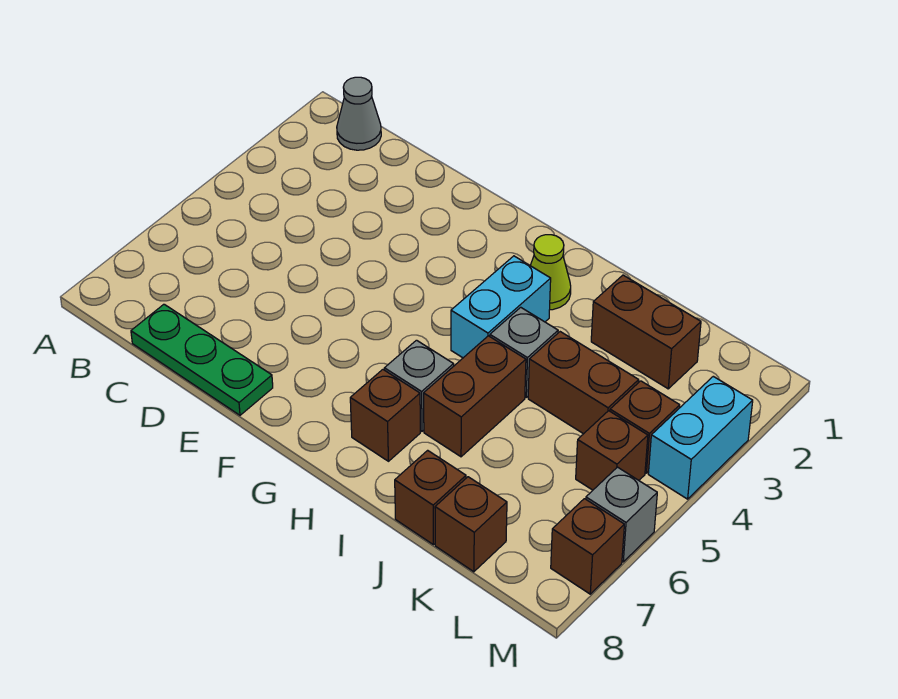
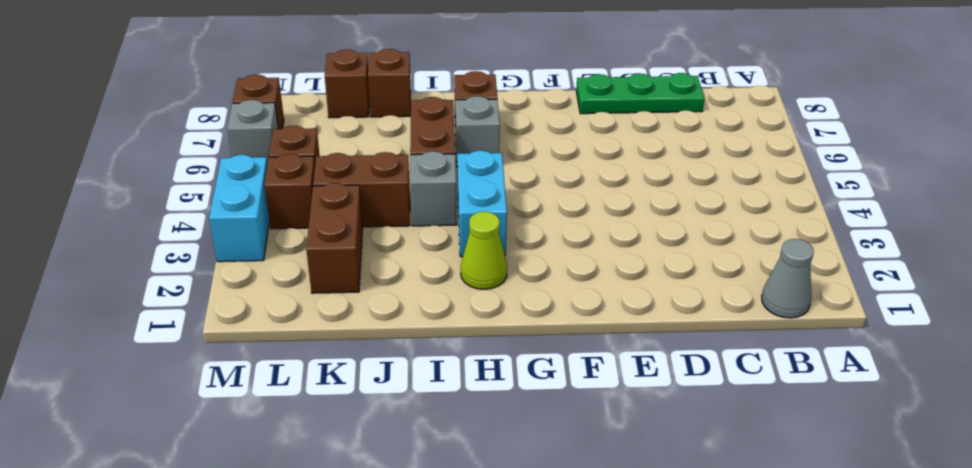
brown 1x2 brick [591,275,701,389] -> brown 1x2 brick turned to [306,183,363,293]

